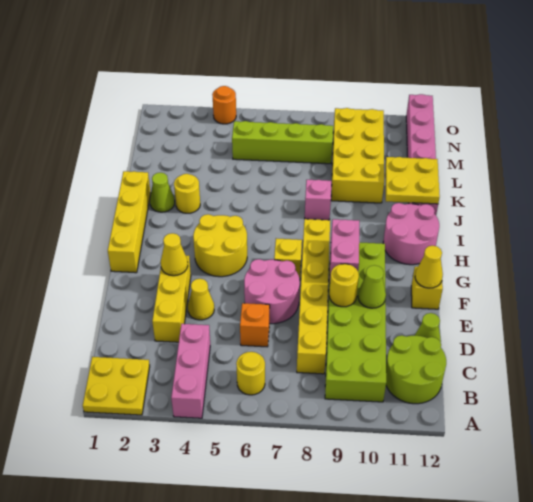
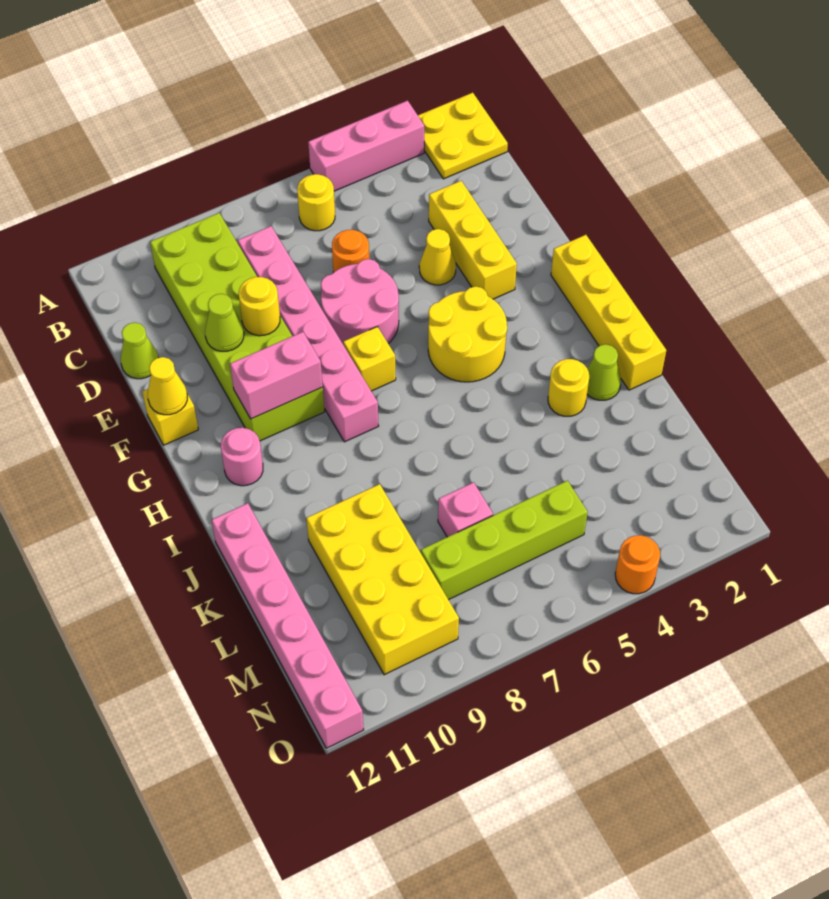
pink 1x3 brick [171,324,210,418] -> pink 1x3 brick turned to [308,101,424,191]
lime 2x2 round brick [386,336,446,404] -> none
yellow 1x6 brick [297,219,330,374] -> pink 1x6 brick [238,226,378,442]
orange 1x1 brick [240,303,270,347] -> orange 1x1 round brick [332,230,369,272]
yellow 1x1 cone [161,233,188,276] -> none
pink 1x2 brick [330,219,359,278] -> pink 1x2 brick turned to [230,332,323,419]
pink 2x2 round brick [383,203,439,265] -> pink 1x1 round brick [221,428,263,486]
pink 1x1 brick [305,180,331,220] -> pink 1x1 brick moved to [438,482,493,537]
yellow 2x2 plate [385,157,440,204] -> none

